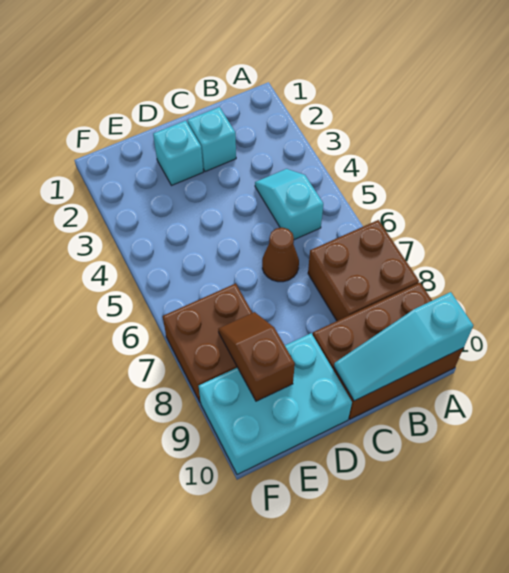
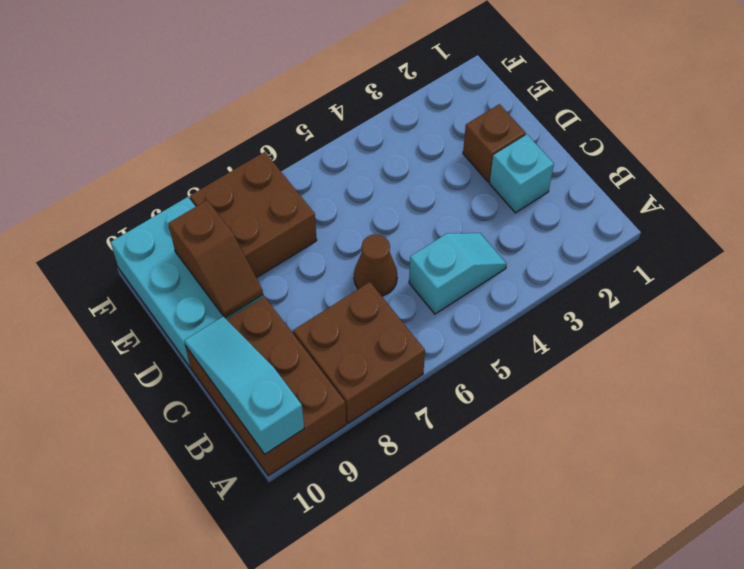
cyan 1x1 brick [153,121,203,185] -> brown 1x1 brick [463,104,526,182]
brown 1x2 slope [218,312,295,401] -> brown 1x2 slope turned to [168,200,263,318]

